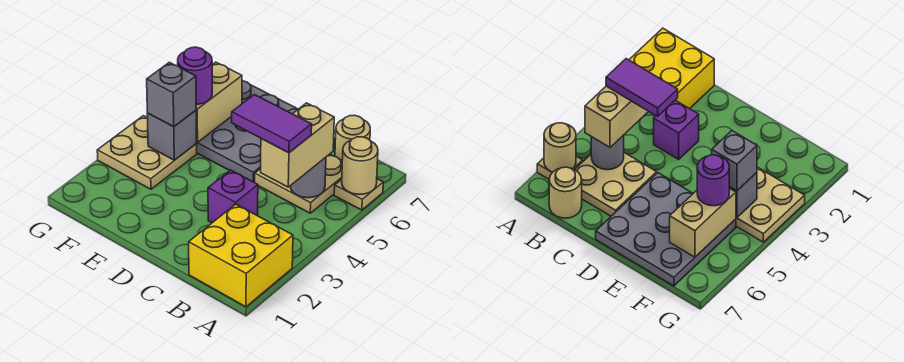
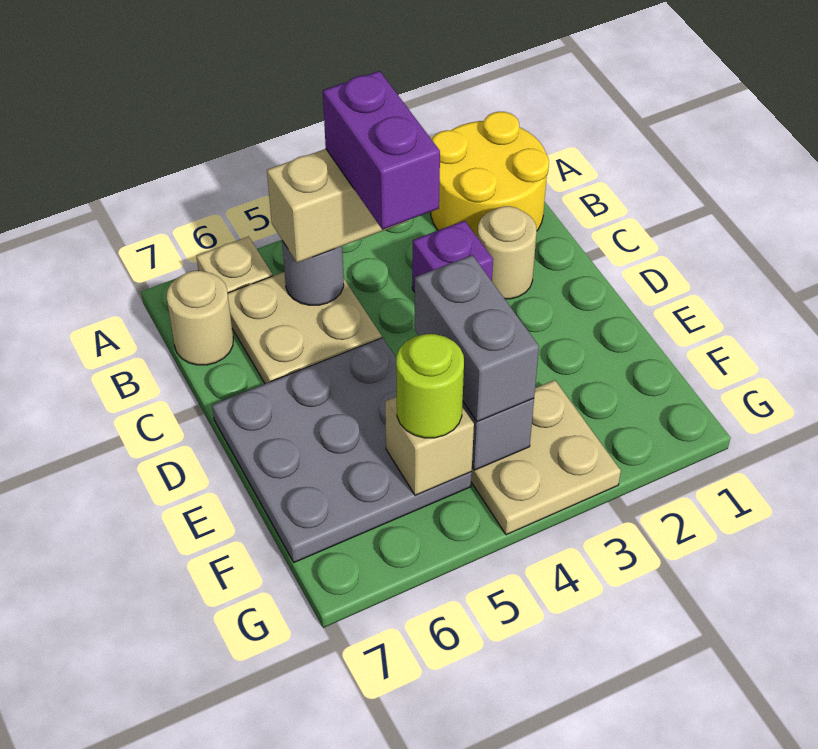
yellow 2x2 brick [189,204,293,307] -> yellow 2x2 round brick [431,112,549,237]
tan 1x1 round brick [342,137,378,194] -> tan 1x1 round brick moved to [477,206,537,299]
purple 1x2 tile [232,95,312,153] -> purple 1x2 brick [323,71,440,230]
grey 1x1 brick [147,62,196,127] -> grey 1x2 brick [415,255,539,422]
tan 1x2 brick [196,62,242,142] -> tan 1x1 brick [385,397,474,495]
purple 1x1 round brick [178,47,212,104] -> lime 1x1 round brick [396,334,464,438]

